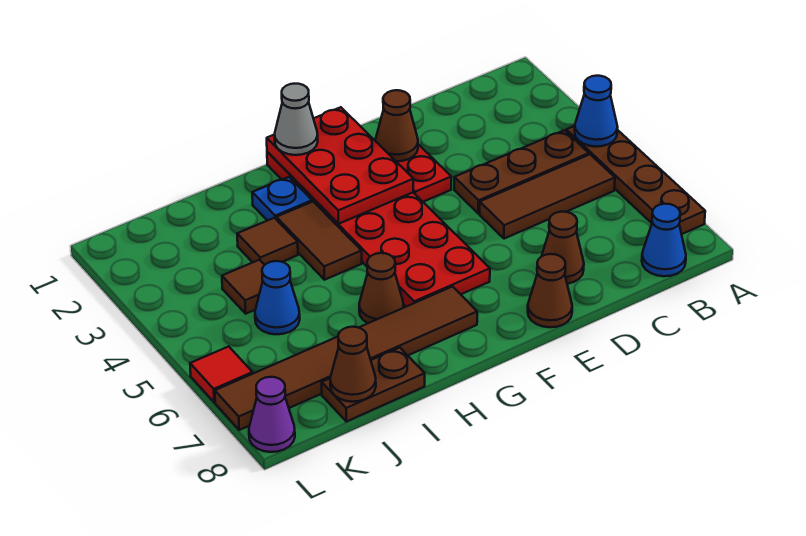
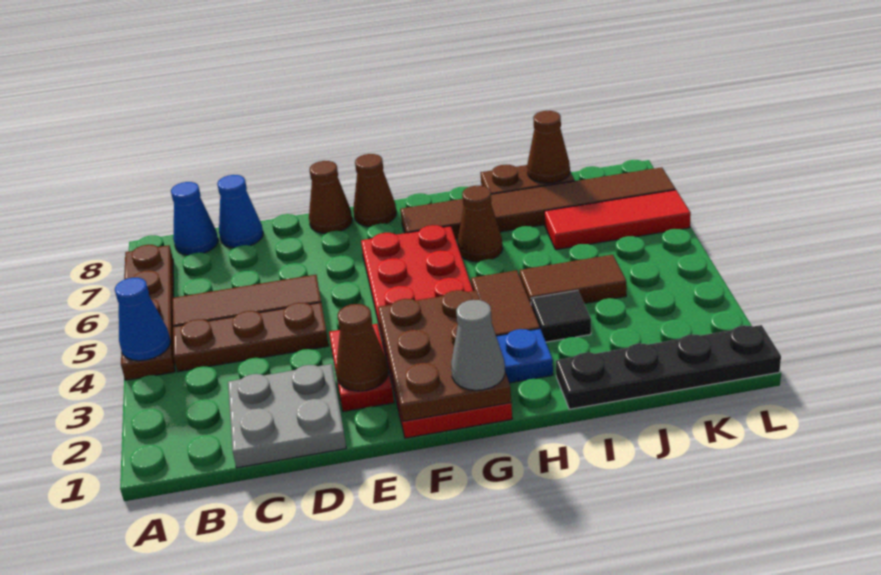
none -> grey 2x2 plate [228,364,346,468]
brown 1x1 cone [542,212,584,284] -> brown 1x1 cone moved to [353,154,396,226]
red 2x3 plate [267,107,414,224] -> brown 2x3 plate [378,290,511,421]
none -> black 1x4 plate [556,325,781,409]
brown 1x1 tile [237,218,298,265] -> black 1x1 tile [531,290,591,342]
brown 1x1 tile [222,260,264,314] -> brown 1x2 tile [520,255,626,304]
blue 1x1 cone [255,261,300,334] -> blue 1x1 cone moved to [217,175,263,248]
red 1x1 tile [190,346,253,402] -> red 1x3 tile [544,190,691,250]
purple 1x1 cone [249,377,295,452] -> none

